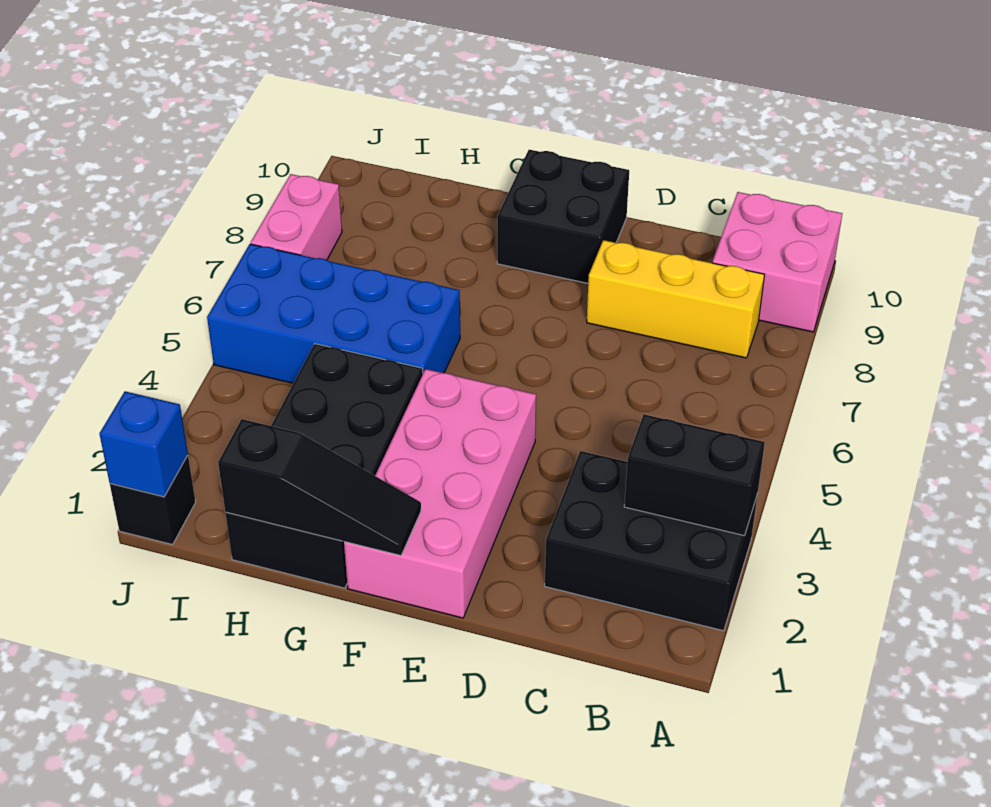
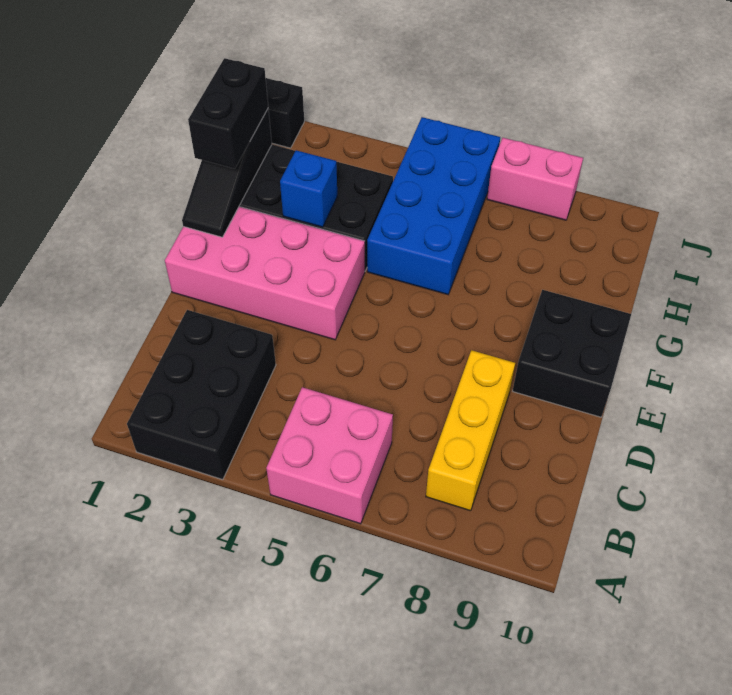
black 1x2 brick [624,414,765,536] -> black 1x2 brick moved to [188,58,268,169]
pink 2x2 brick [712,192,842,332] -> pink 2x2 brick moved to [266,387,393,524]
blue 1x1 brick [100,391,188,497] -> blue 1x1 brick moved to [280,150,337,227]

